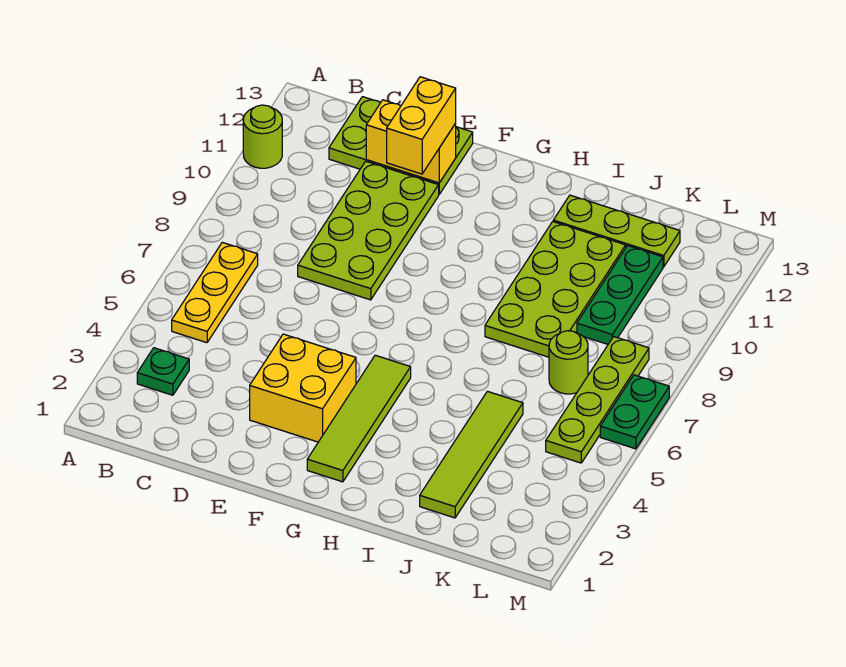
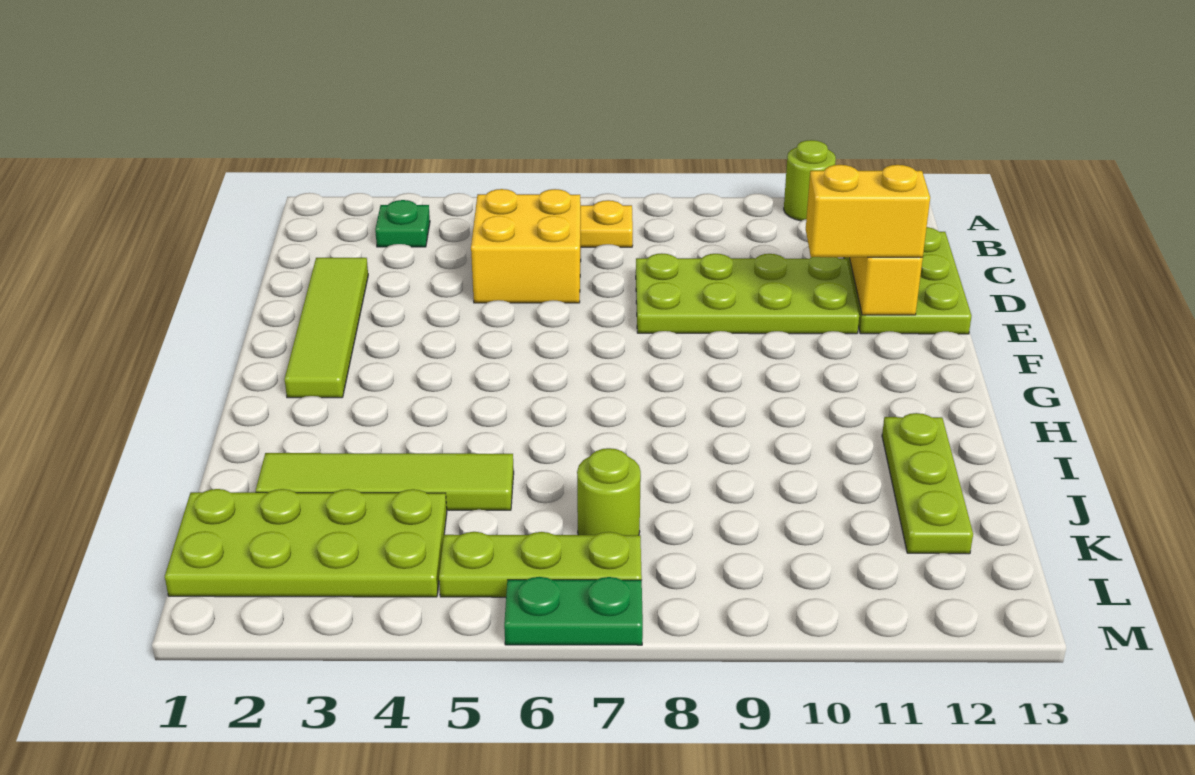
yellow 2x2 brick [250,334,356,442] -> yellow 2x2 brick moved to [471,189,581,303]
lime 1x4 tile [307,355,411,482] -> lime 1x4 tile turned to [285,258,368,398]
lime 2x4 plate [485,222,626,357] -> lime 2x4 plate moved to [165,489,447,597]
green 1x3 plate [577,246,663,344] -> none
lime 1x4 plate [546,337,649,463] -> lime 1x3 plate [439,532,642,597]

